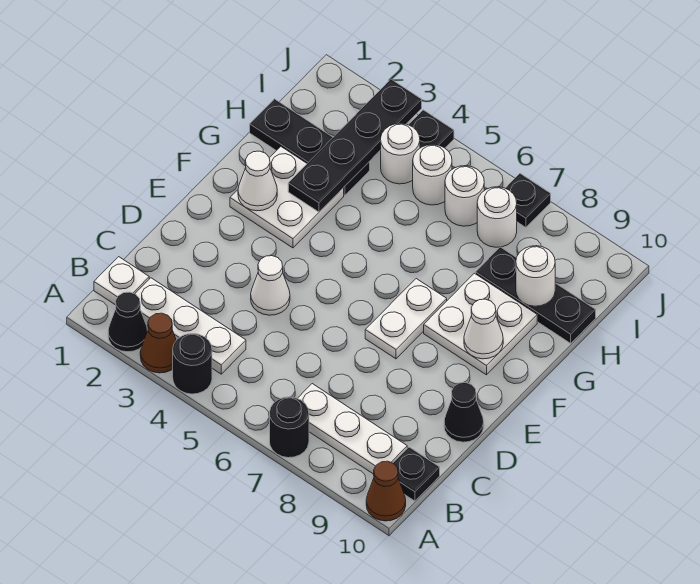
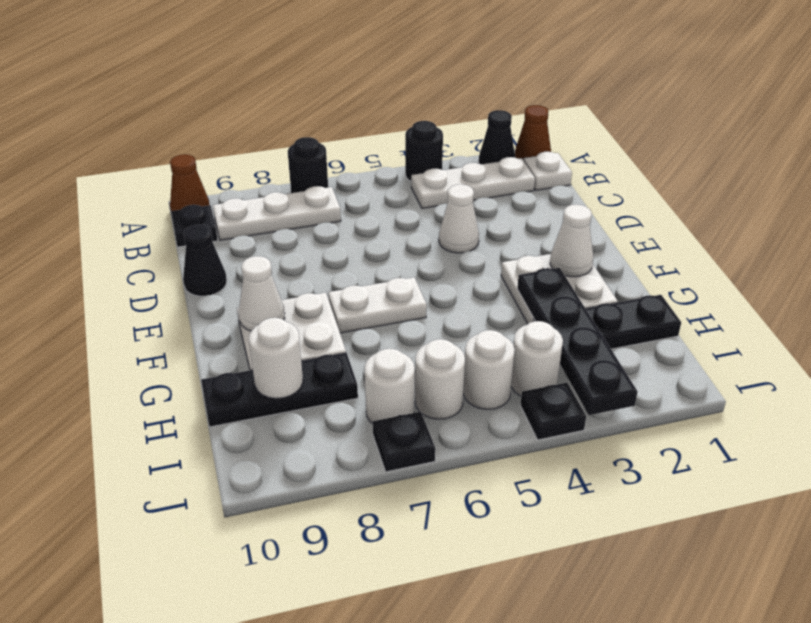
brown 1x1 cone [140,313,176,373] -> brown 1x1 cone moved to [515,105,551,159]
white 1x2 plate [365,279,447,359] -> white 1x2 plate turned to [328,277,427,333]

